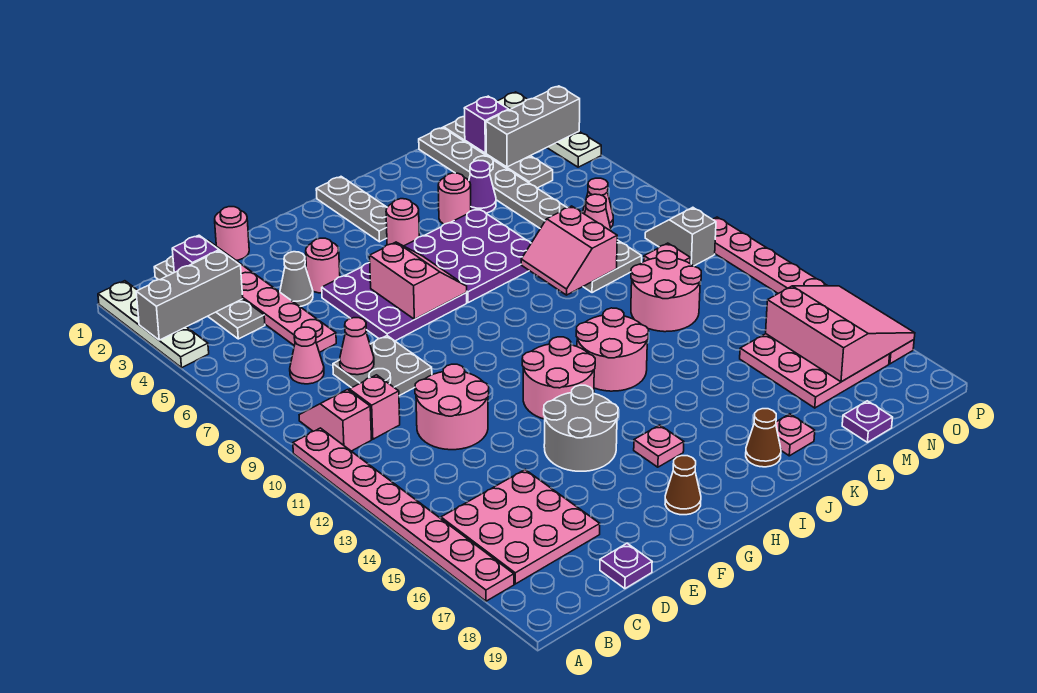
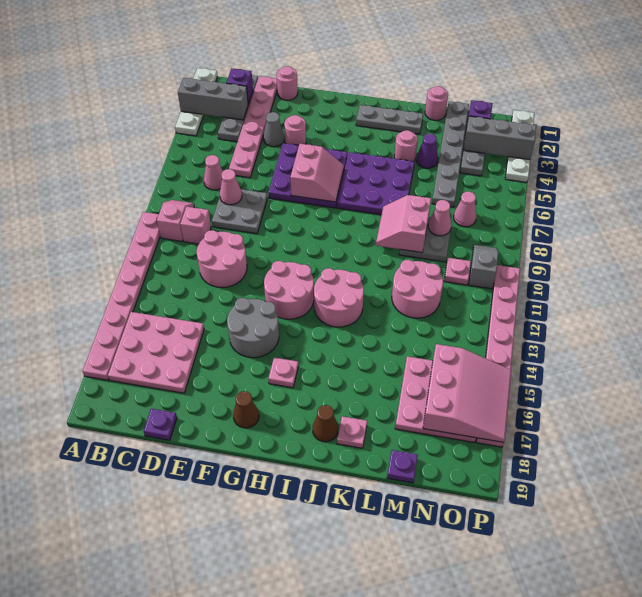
grey 1x3 plate [316,177,387,242] -> grey 1x3 plate turned to [356,105,423,134]
pink 1x1 round brick [386,199,419,246] -> pink 1x1 round brick moved to [425,86,448,120]

